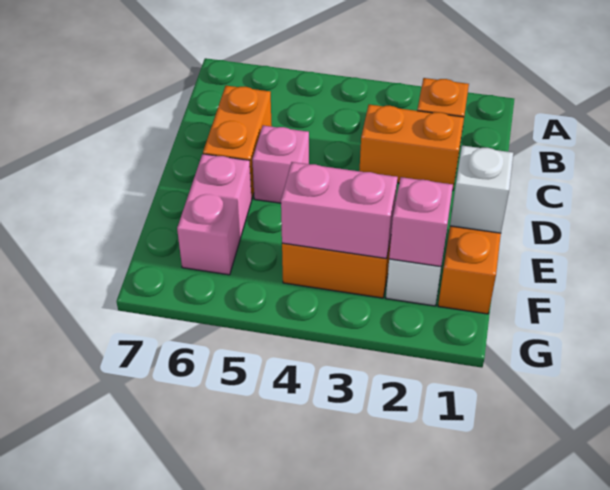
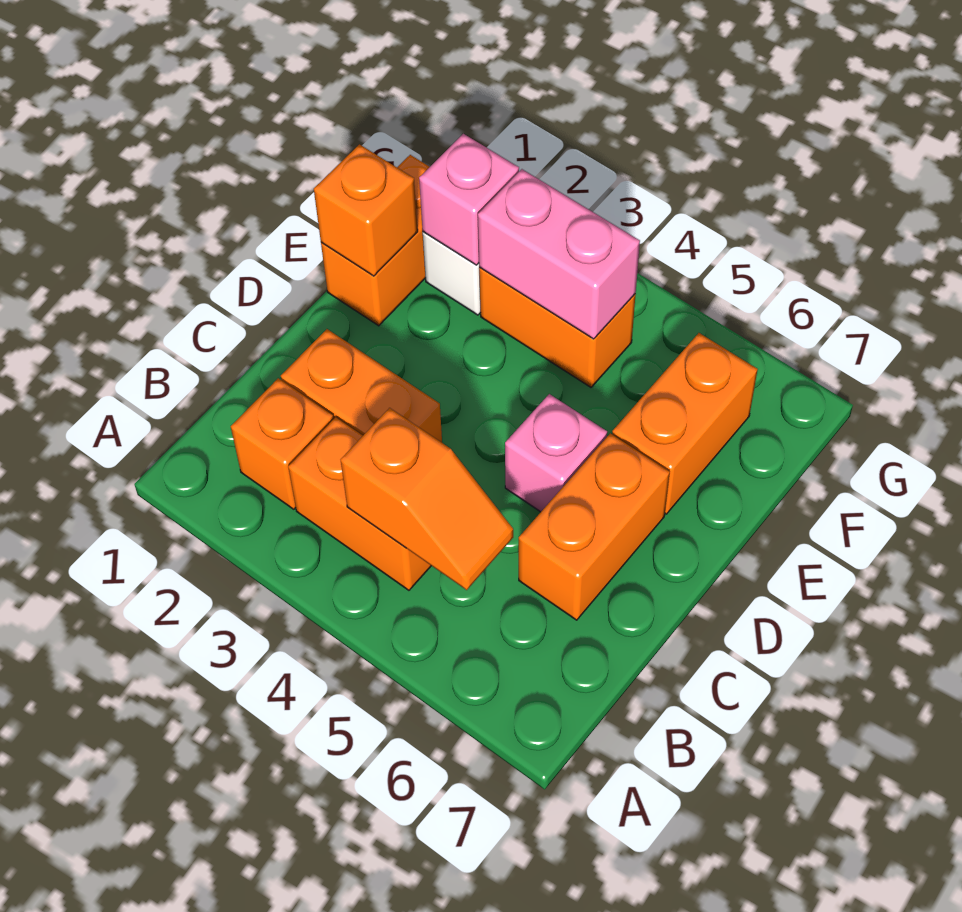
none -> orange 1x2 brick [288,417,431,590]
none -> orange 1x2 slope [341,408,513,590]
white 1x1 brick [450,146,513,233] -> orange 1x1 brick [314,144,418,276]
pink 1x2 brick [177,154,252,275] -> orange 1x2 brick [612,333,758,514]

